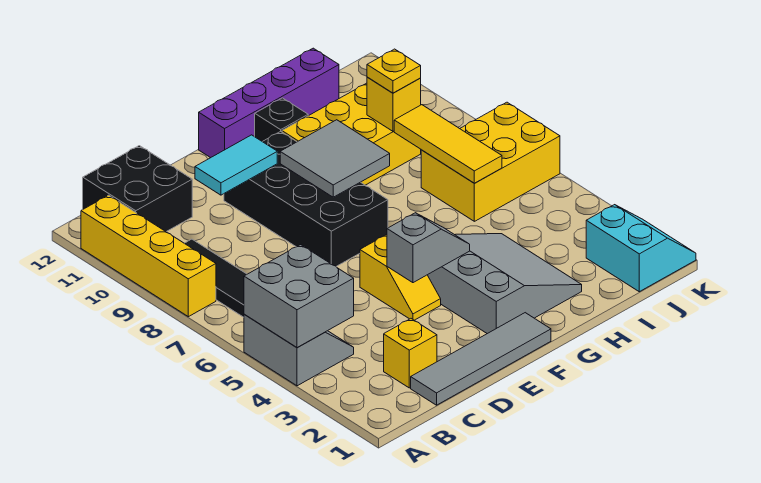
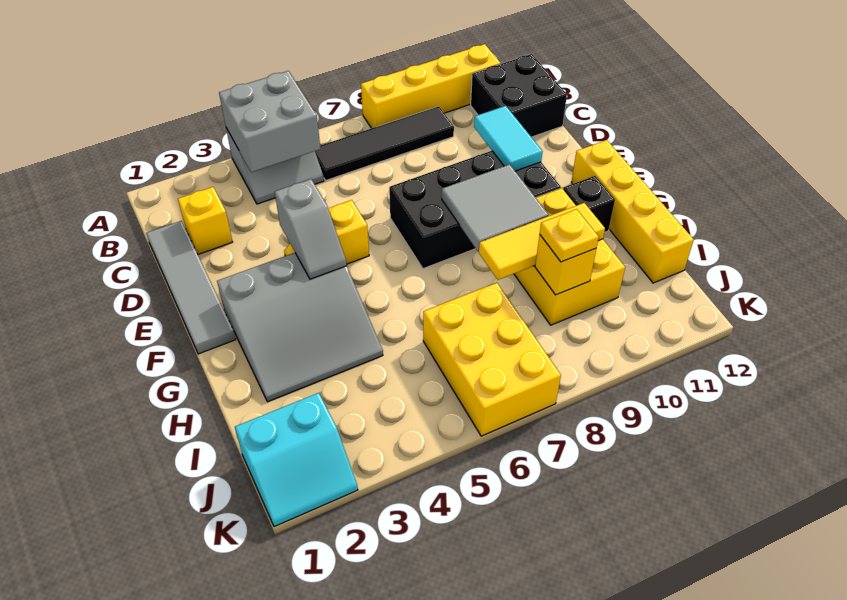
purple 1x4 brick [199,48,339,158] -> yellow 1x4 brick [571,140,694,283]
yellow 1x3 tile [394,105,502,183] -> yellow 1x3 tile moved to [479,203,605,280]

